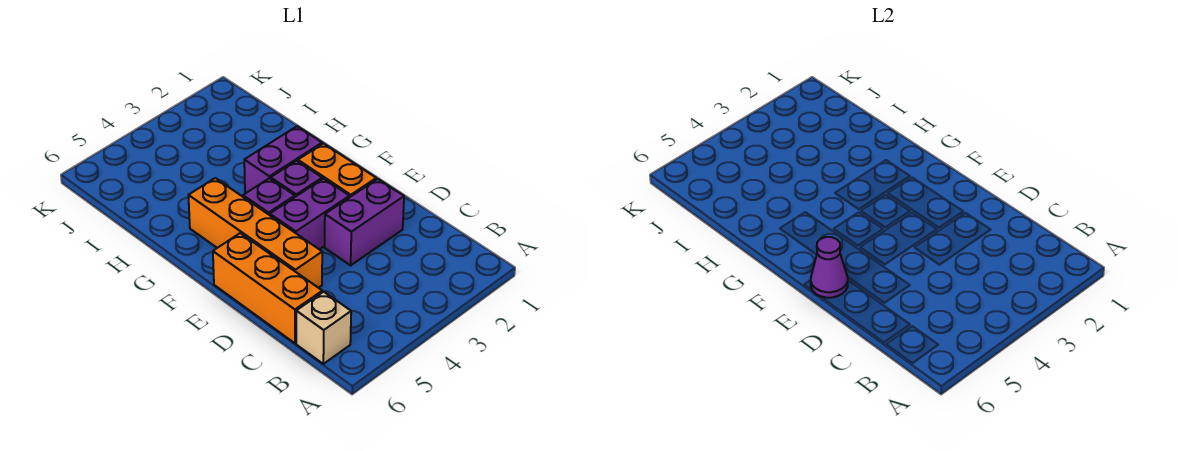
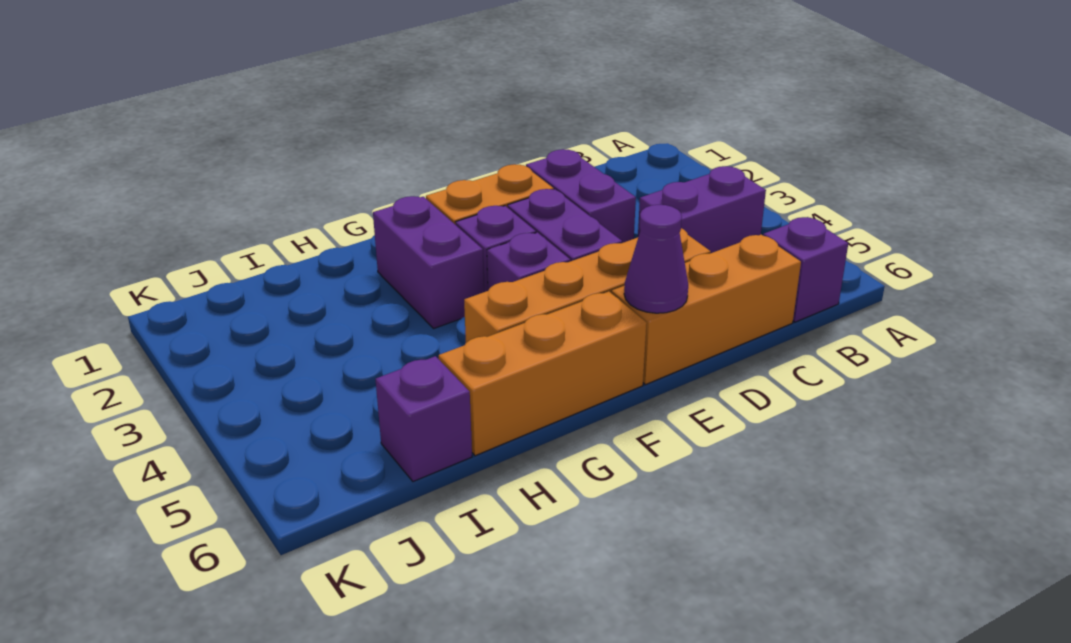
none -> purple 1x2 brick [638,166,766,253]
tan 1x1 brick [296,292,351,364] -> purple 1x1 brick [763,217,848,322]
none -> orange 1x3 brick [439,291,647,456]
none -> purple 1x1 brick [375,356,472,482]

